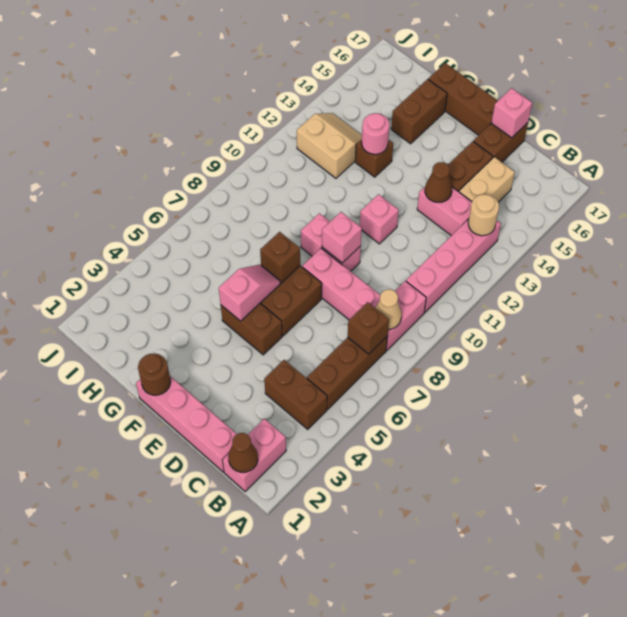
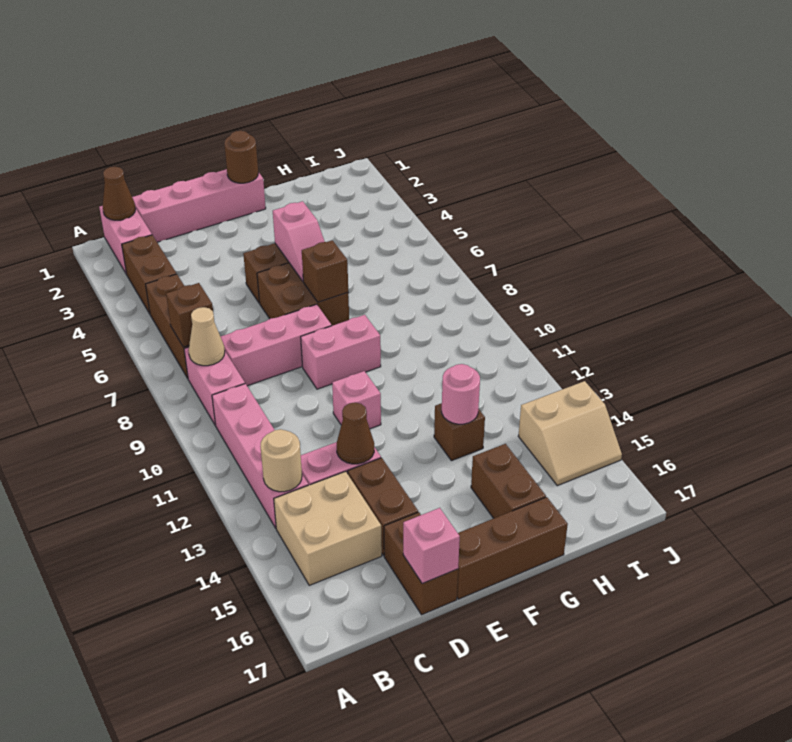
brown 1x2 brick [264,360,327,429] -> brown 1x2 brick turned to [122,235,176,314]
tan 1x2 brick [459,157,515,202] -> tan 2x2 brick [274,471,382,585]
pink 1x1 brick [322,212,362,263] -> none
tan 2x2 slope [297,113,362,178] -> tan 2x2 slope moved to [518,381,622,486]

